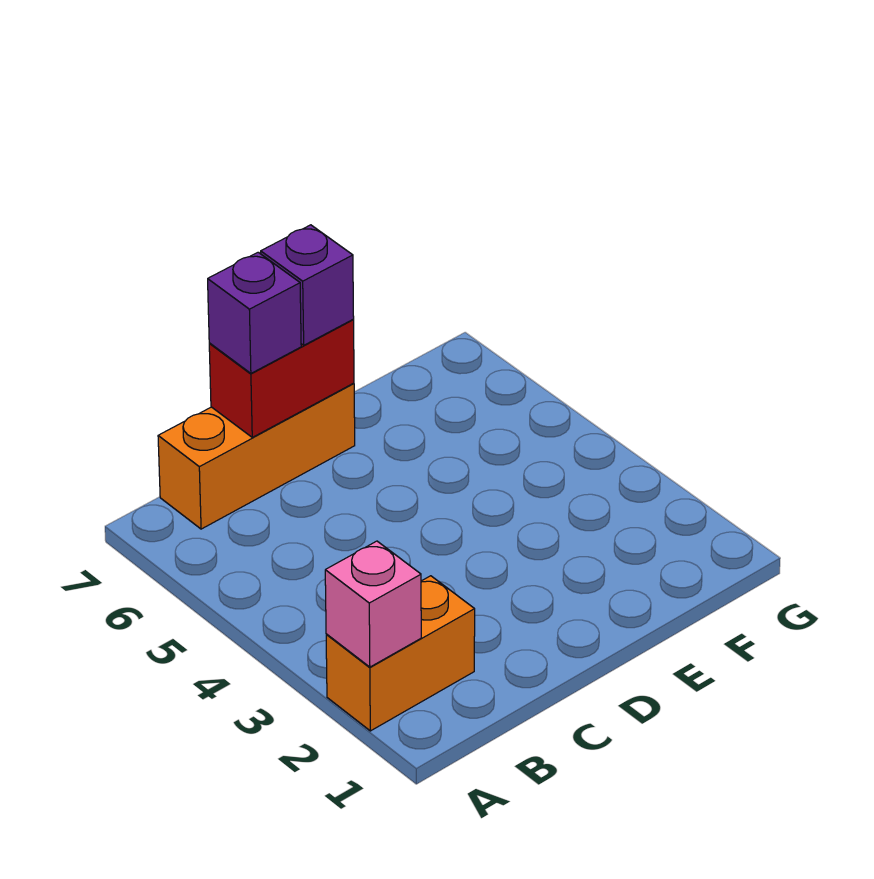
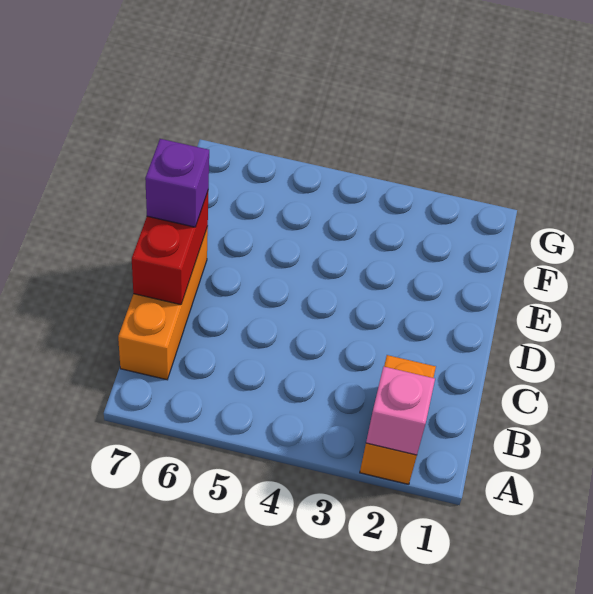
purple 1x1 brick [208,252,301,373] -> none

